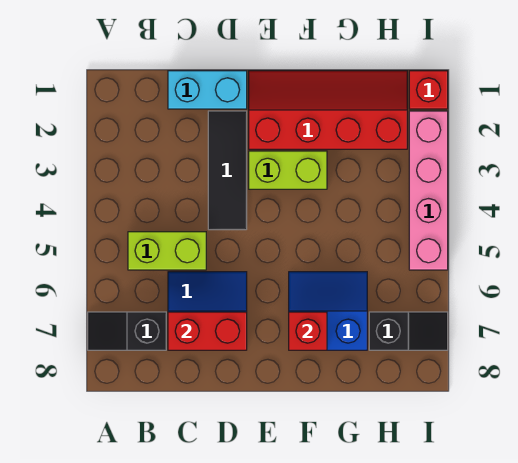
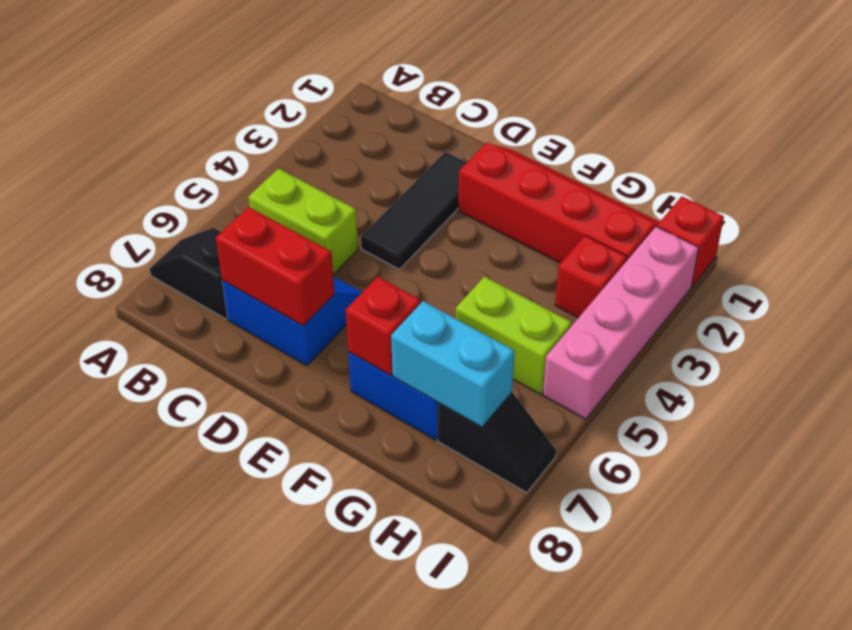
cyan 1x2 brick [168,71,247,109] -> cyan 1x2 brick moved to [391,301,515,427]
lime 1x2 brick [249,151,327,189] -> lime 1x2 brick moved to [456,277,572,394]
none -> red 1x1 brick [555,236,627,318]

